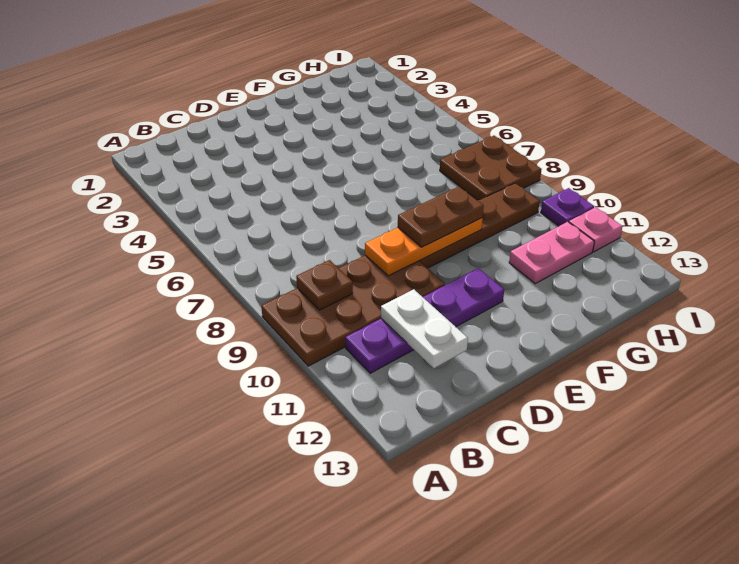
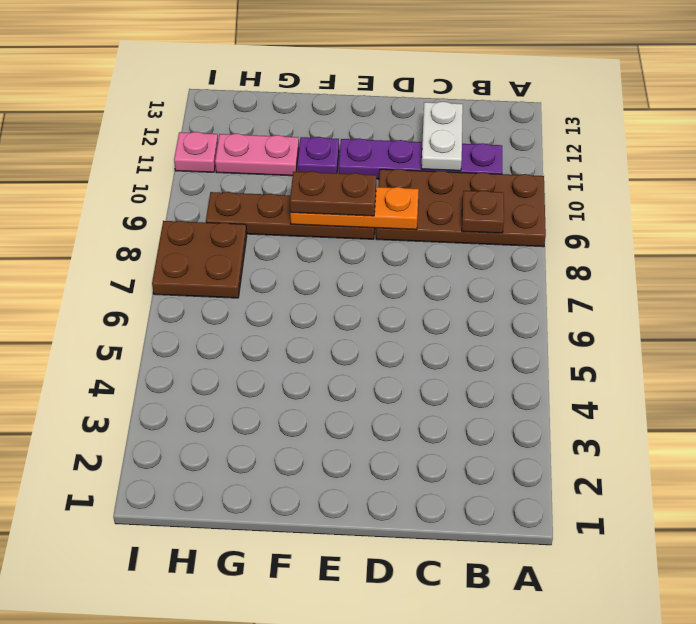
purple 1x1 plate [541,188,594,226] -> purple 1x1 plate moved to [297,137,339,173]

